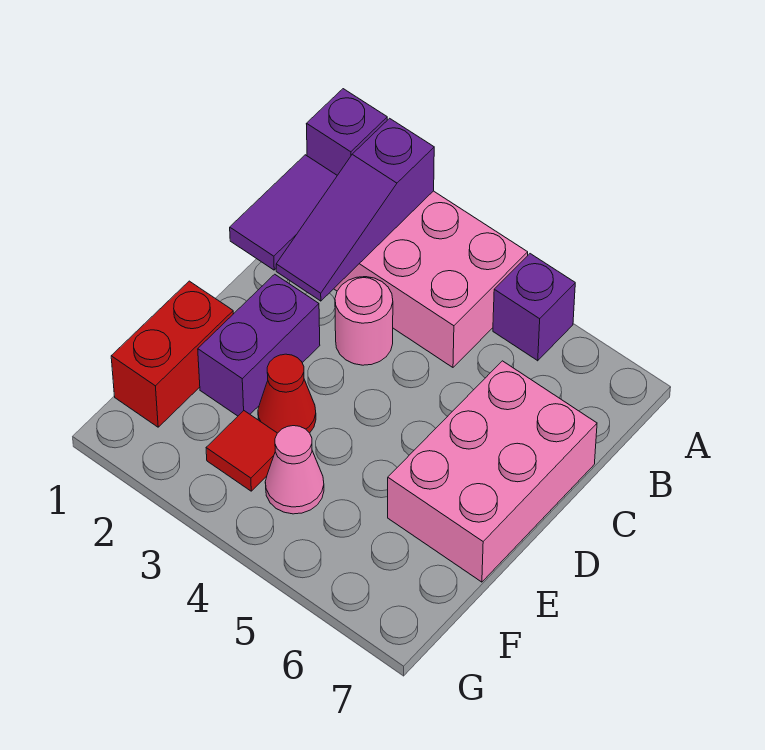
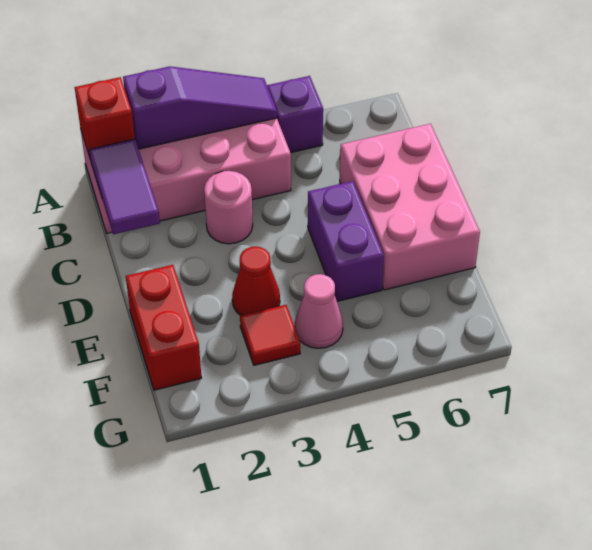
purple 1x1 brick [306,89,387,175] -> red 1x1 brick [75,77,135,160]
purple 1x3 slope [276,118,434,301] -> purple 1x3 slope turned to [123,66,277,149]
purple 1x2 brick [198,274,320,416] -> purple 1x2 brick moved to [308,181,384,301]

